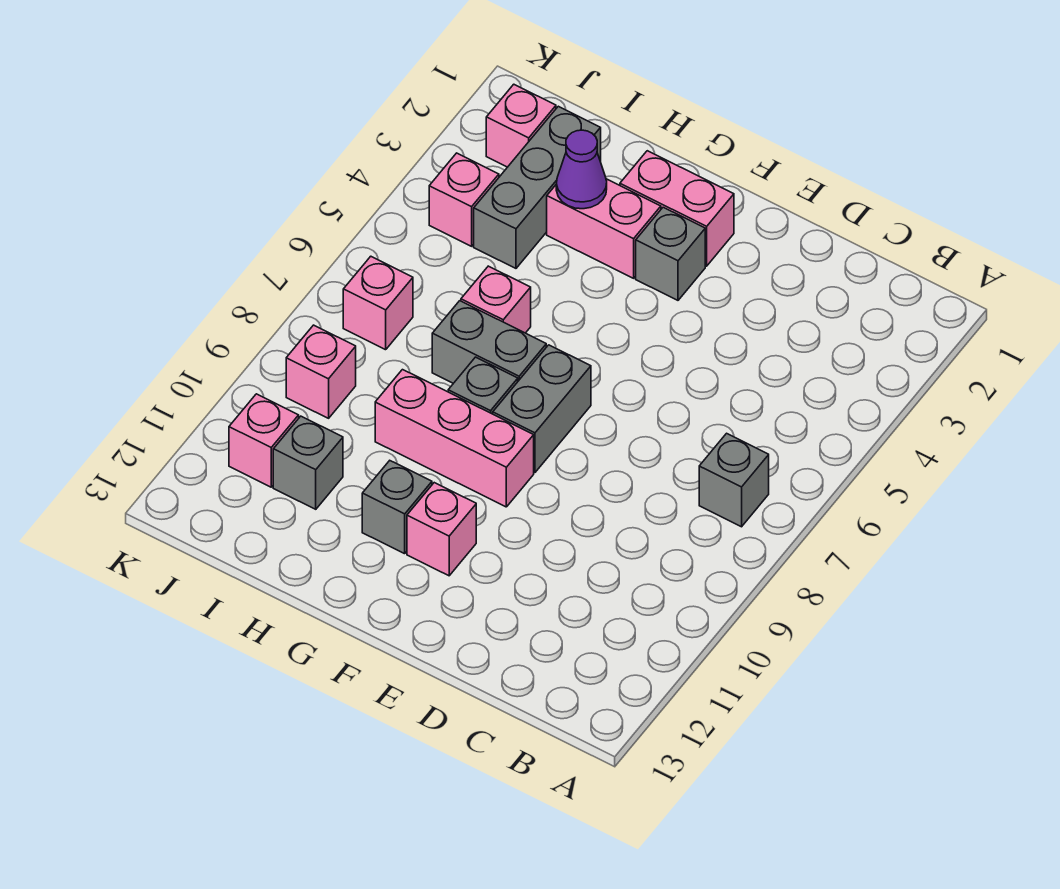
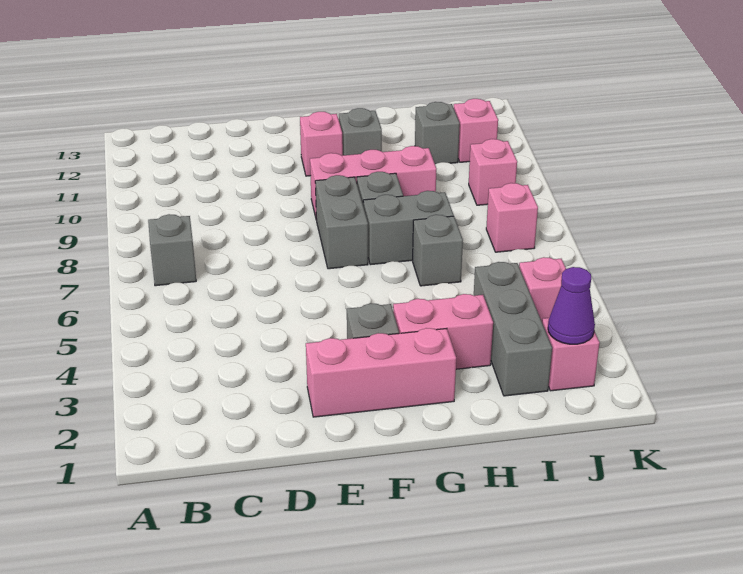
pink 1x2 brick [620,151,734,266] -> pink 1x3 brick [306,328,456,417]
purple 1x1 cone [556,130,607,209] -> purple 1x1 cone moved to [548,267,595,344]
pink 1x1 brick [461,266,531,333] -> grey 1x1 brick [413,215,463,286]

